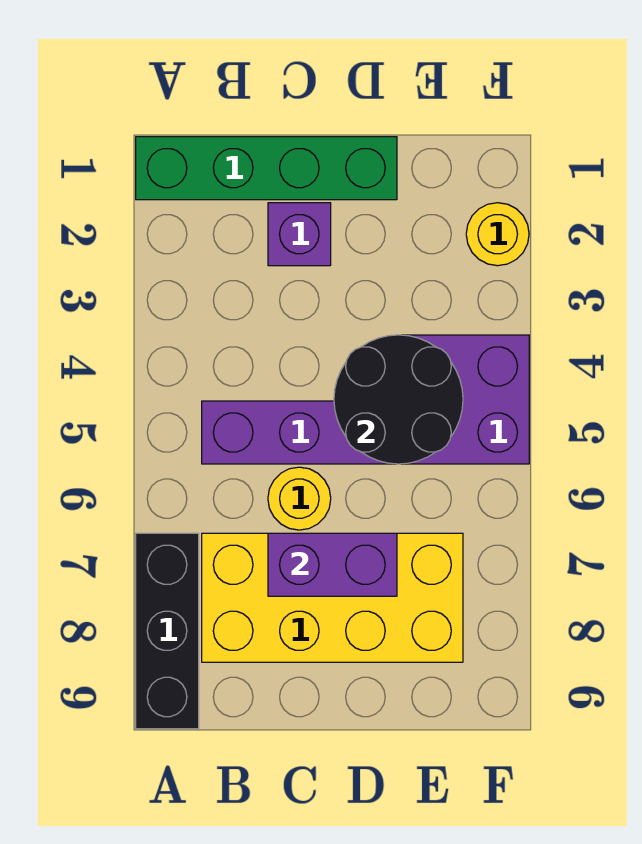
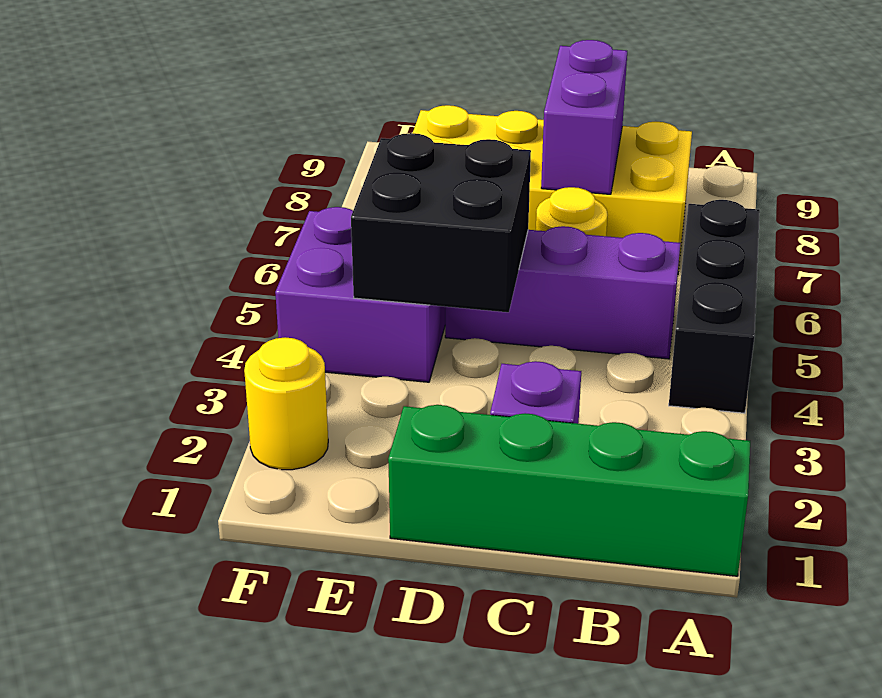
black 1x3 brick [136,533,199,729] -> black 1x3 brick moved to [669,200,760,413]
purple 1x2 brick [268,533,397,596] -> purple 1x2 brick turned to [541,40,627,194]
black 2x2 round brick [334,335,463,464] -> black 2x2 brick [351,133,531,312]

